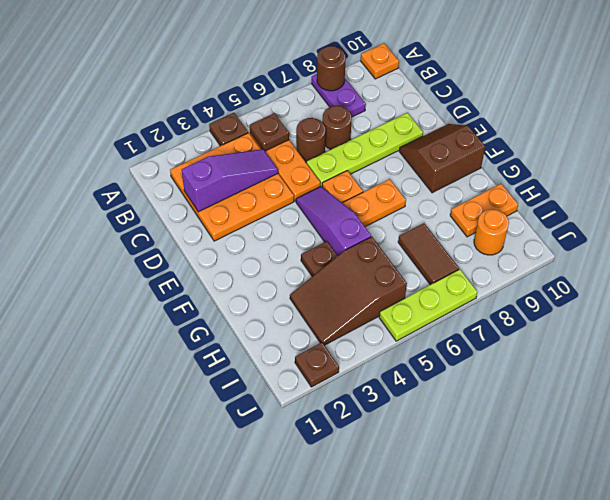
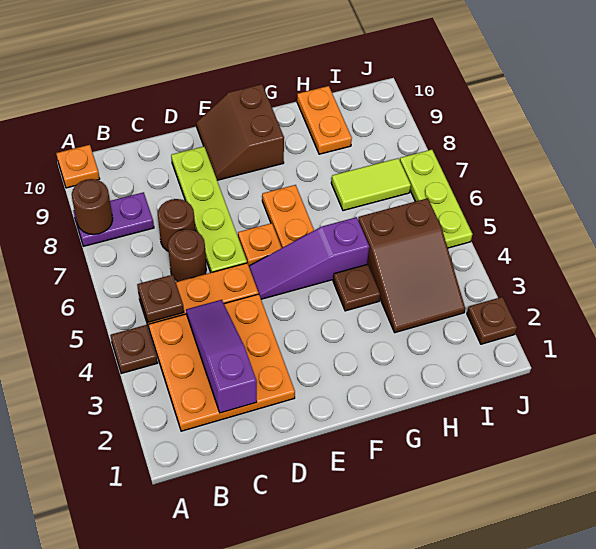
brown 1x2 tile [398,223,459,285] -> lime 1x2 tile [331,158,411,211]
orange 1x1 round brick [474,209,509,255] -> none

